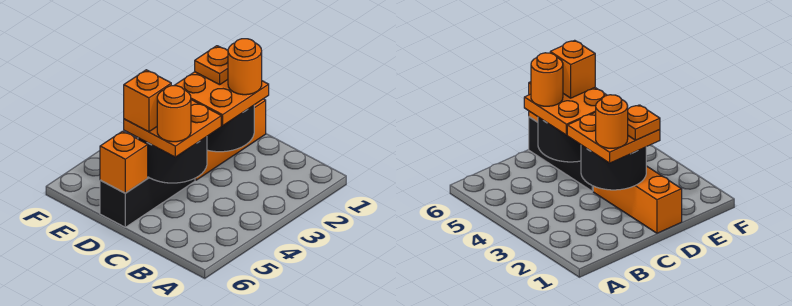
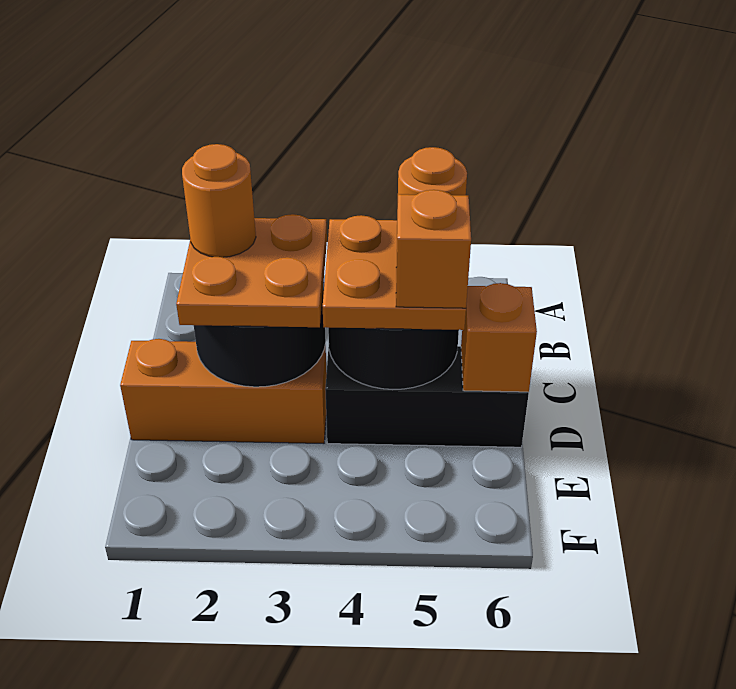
orange 1x1 plate [195,46,228,85] -> none

